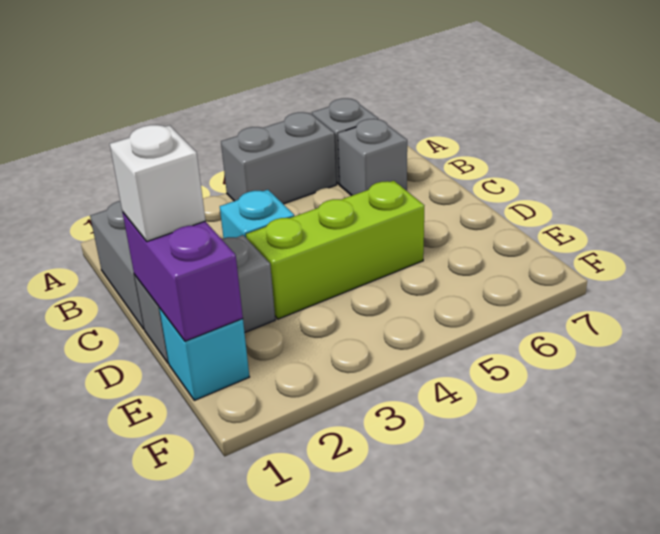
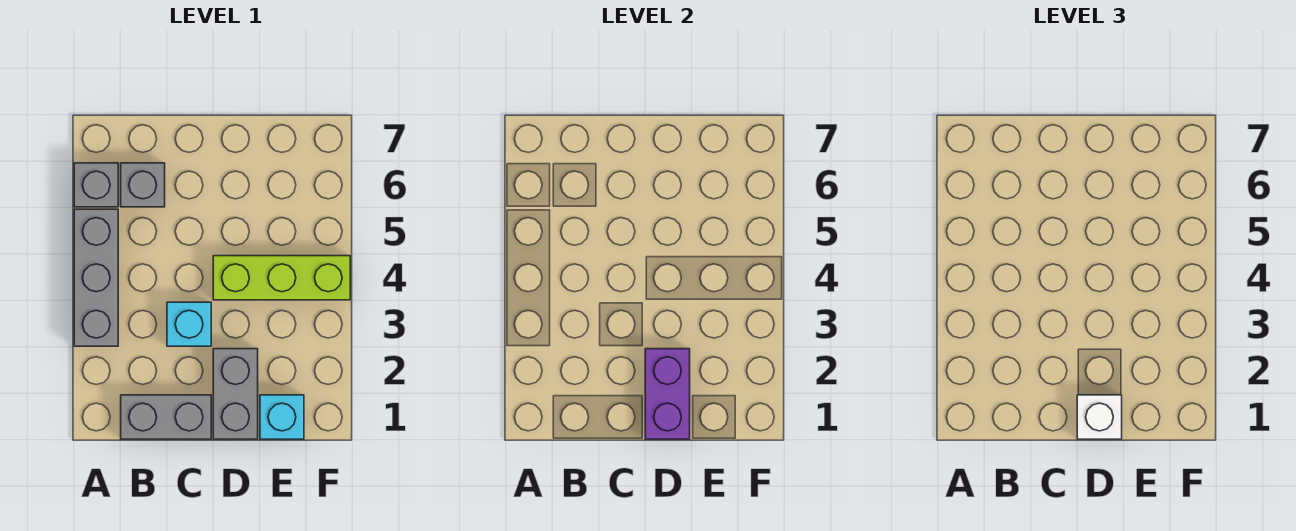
grey 1x2 brick [221,112,336,204] -> grey 1x3 brick [74,209,118,346]
purple 1x2 brick [123,213,243,341] -> purple 1x2 brick turned to [645,349,690,439]
lime 1x3 brick [246,181,424,319] -> lime 1x3 brick turned to [213,256,350,300]

